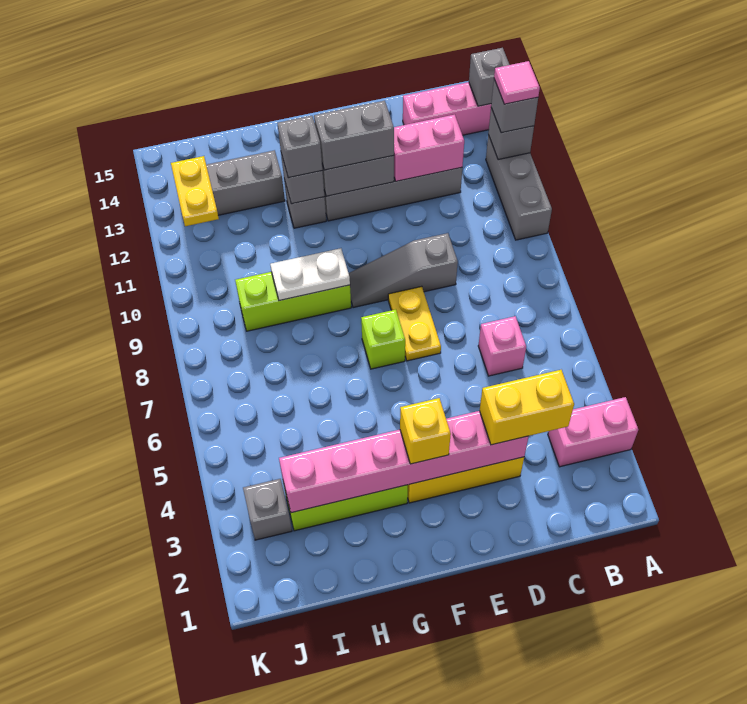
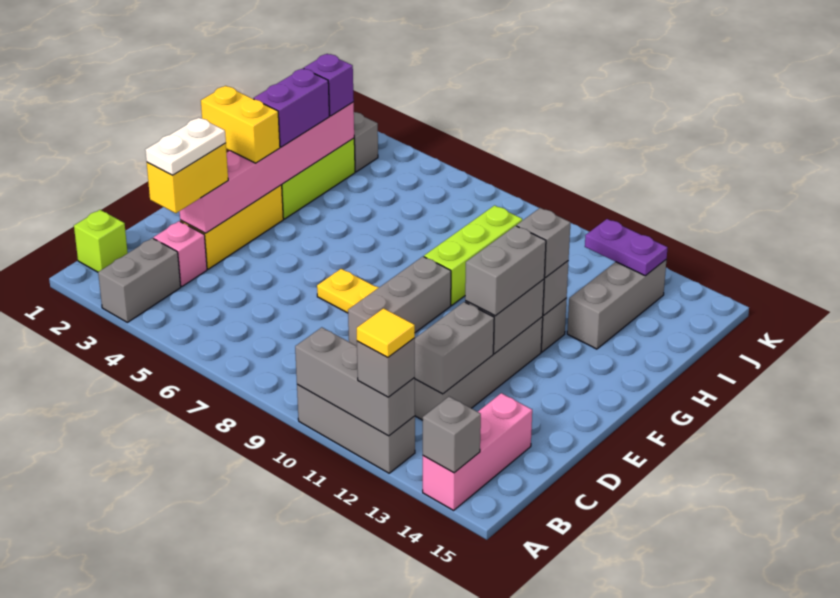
pink 1x2 brick [548,397,638,467] -> grey 1x2 brick [98,238,181,322]
grey 1x1 brick [488,108,534,160] -> grey 1x3 brick [295,327,415,436]
pink 1x1 tile [494,61,540,104] -> yellow 1x1 tile [357,308,415,358]
pink 1x1 brick [478,316,526,376] -> pink 1x1 brick moved to [153,221,207,287]
pink 1x2 brick [394,115,464,181] -> grey 1x2 brick [414,302,494,394]
grey 1x3 slope [349,233,458,308] -> grey 1x3 brick [348,257,451,346]
yellow 1x1 brick [400,398,451,464] -> yellow 1x2 brick [201,86,280,163]
lime 1x1 brick [361,310,405,369] -> lime 1x1 brick moved to [74,210,128,272]
none -> purple 1x2 brick [254,68,329,147]
white 1x2 plate [270,248,350,301] -> white 1x2 plate moved to [145,118,226,175]
none -> purple 1x1 brick [304,54,354,116]
yellow 1x2 plate [171,156,219,226] -> purple 1x2 plate [585,219,668,276]

